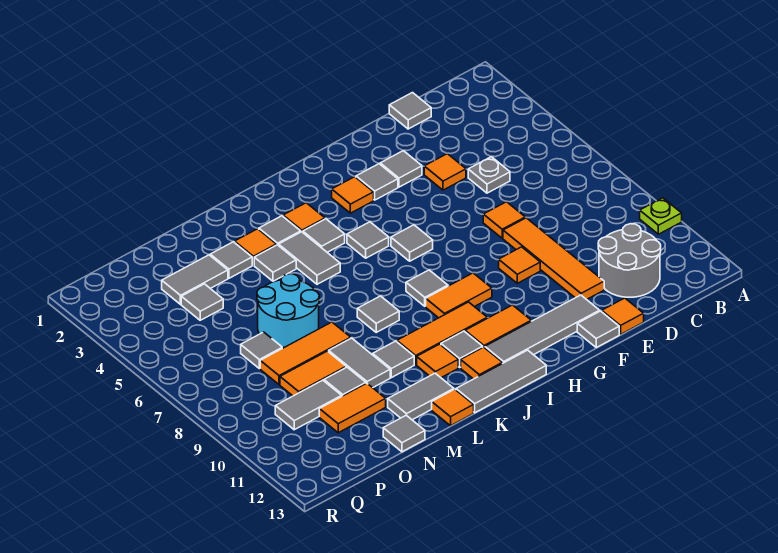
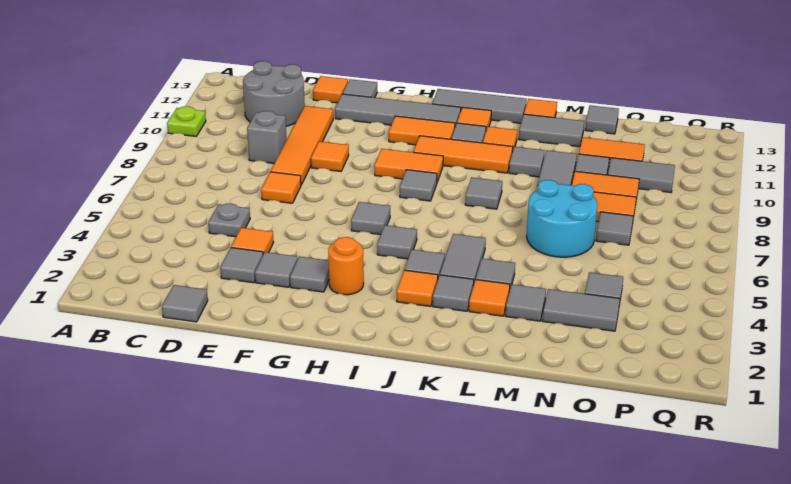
none -> grey 1x1 brick [247,111,287,163]
none -> grey 1x1 tile [220,248,263,283]
orange 1x1 tile [332,177,374,213] -> orange 1x1 round brick [328,237,364,295]

